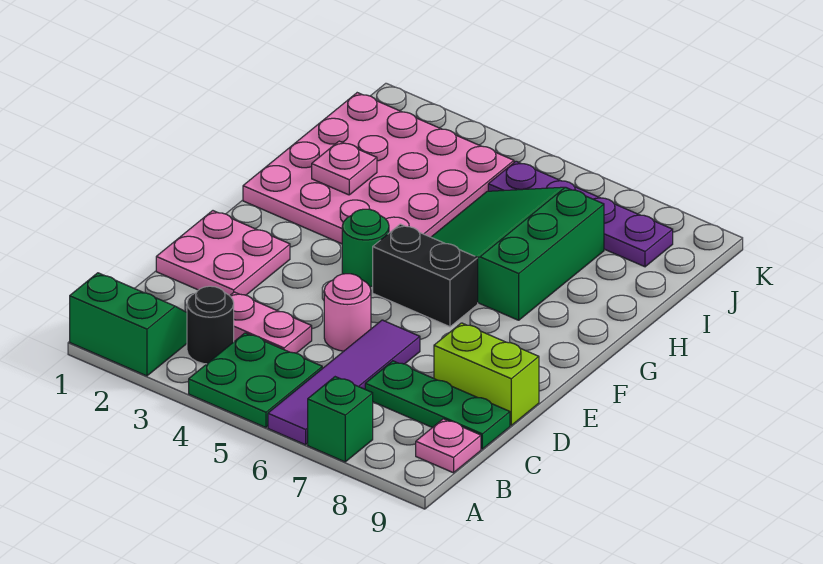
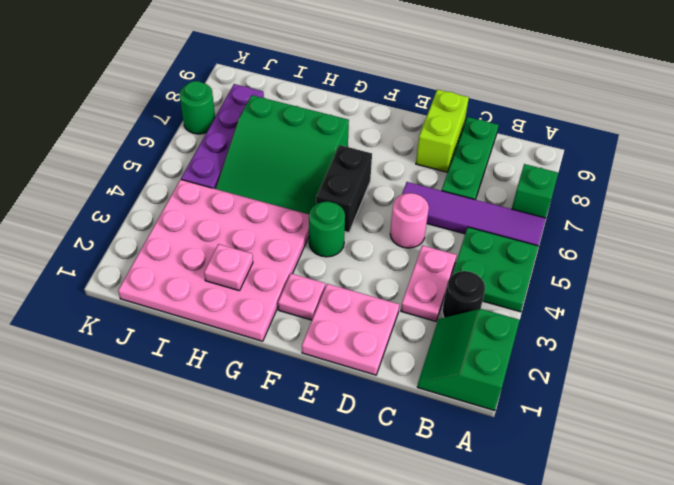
pink 1x1 plate [416,419,481,473] -> pink 1x1 plate moved to [278,274,325,320]
none -> green 1x1 round brick [179,81,215,134]

